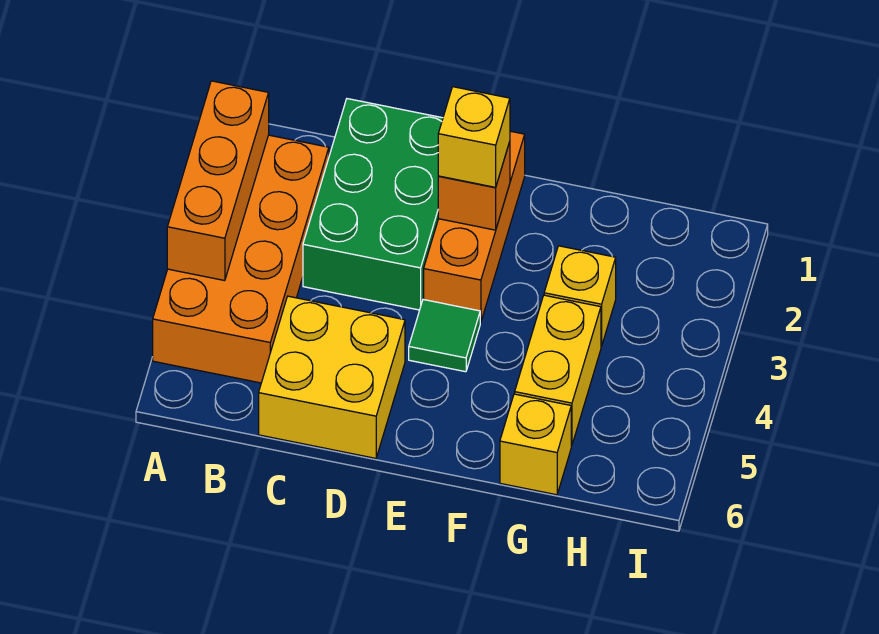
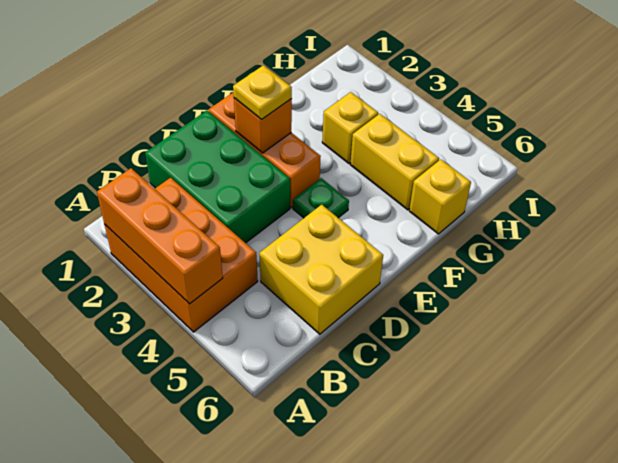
orange 2x4 brick [153,135,329,383] -> orange 2x3 brick [105,178,258,332]
yellow 1x1 brick [438,87,510,187] -> yellow 1x1 plate [233,65,292,120]
green 1x1 tile [409,299,480,372] -> green 1x1 plate [293,178,349,218]

